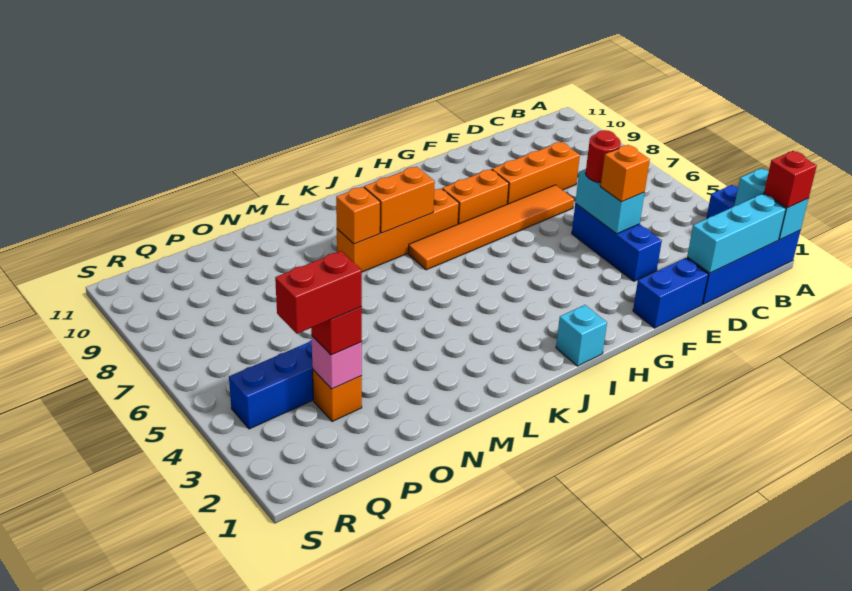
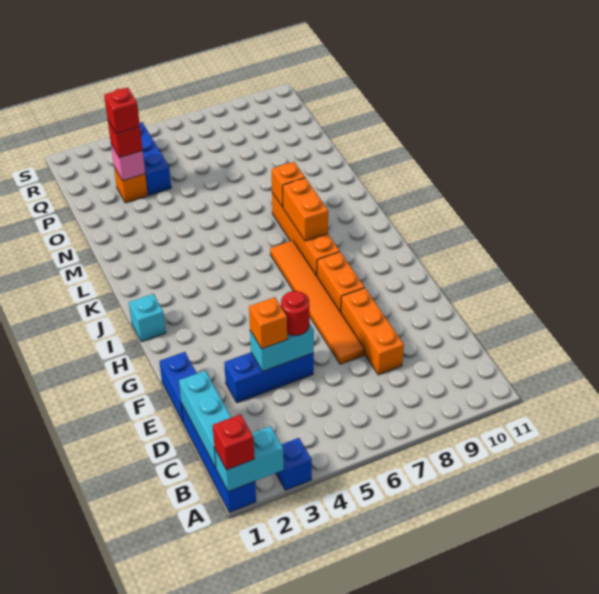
red 1x2 brick [275,251,362,334] -> red 1x1 brick [104,88,140,134]

